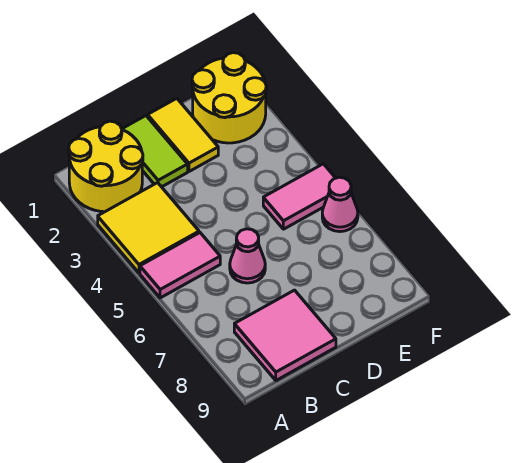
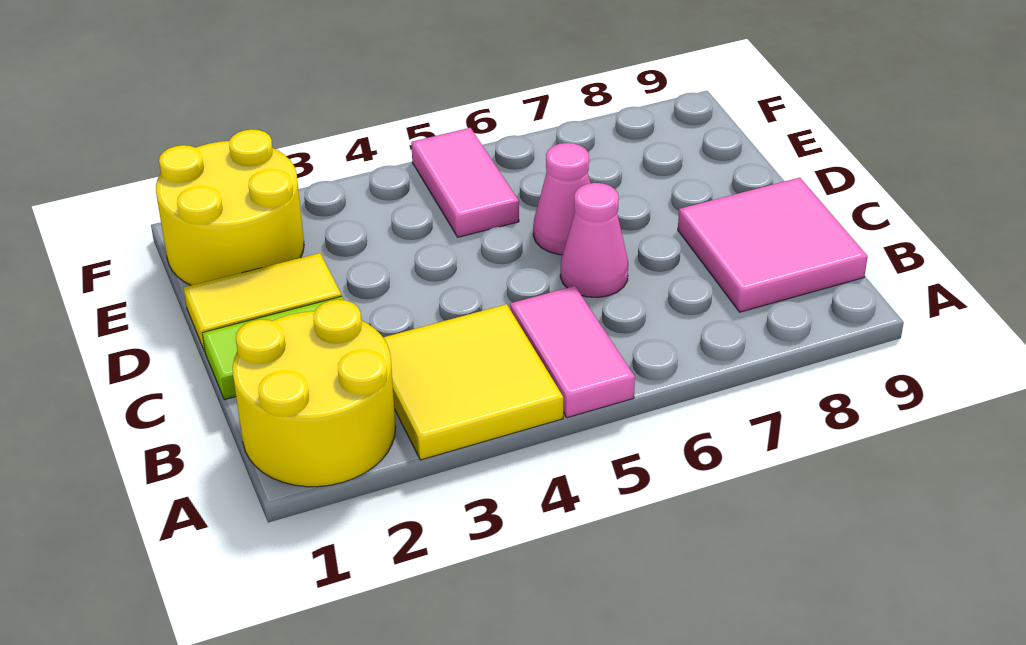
pink 1x1 cone [322,177,358,232] -> pink 1x1 cone moved to [533,143,590,255]

